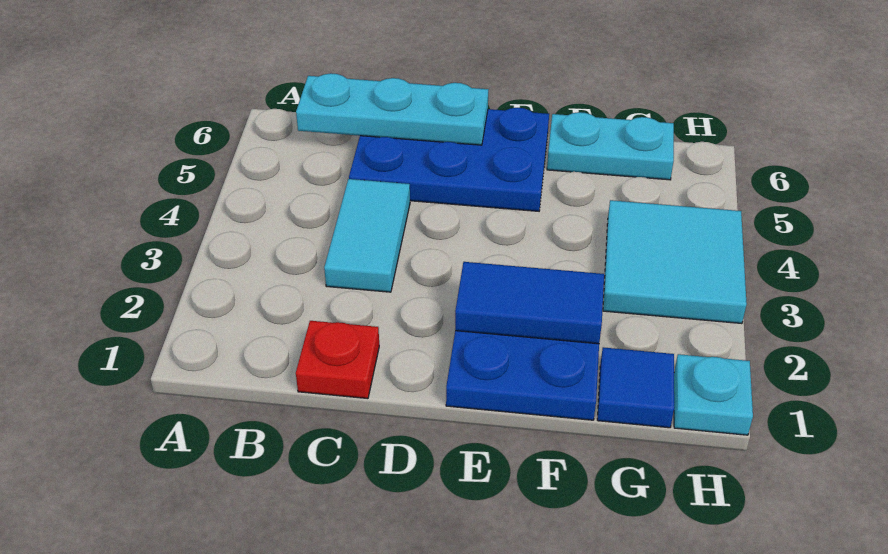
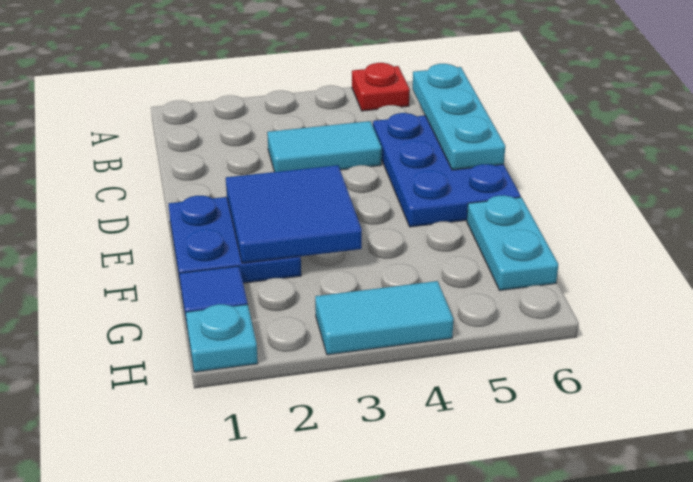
red 1x1 plate [296,321,379,399] -> red 1x1 plate moved to [352,63,410,111]
blue 1x2 tile [455,262,604,344] -> blue 2x2 tile [226,165,362,263]
cyan 2x2 tile [603,200,747,324] -> cyan 1x2 tile [315,281,453,355]

